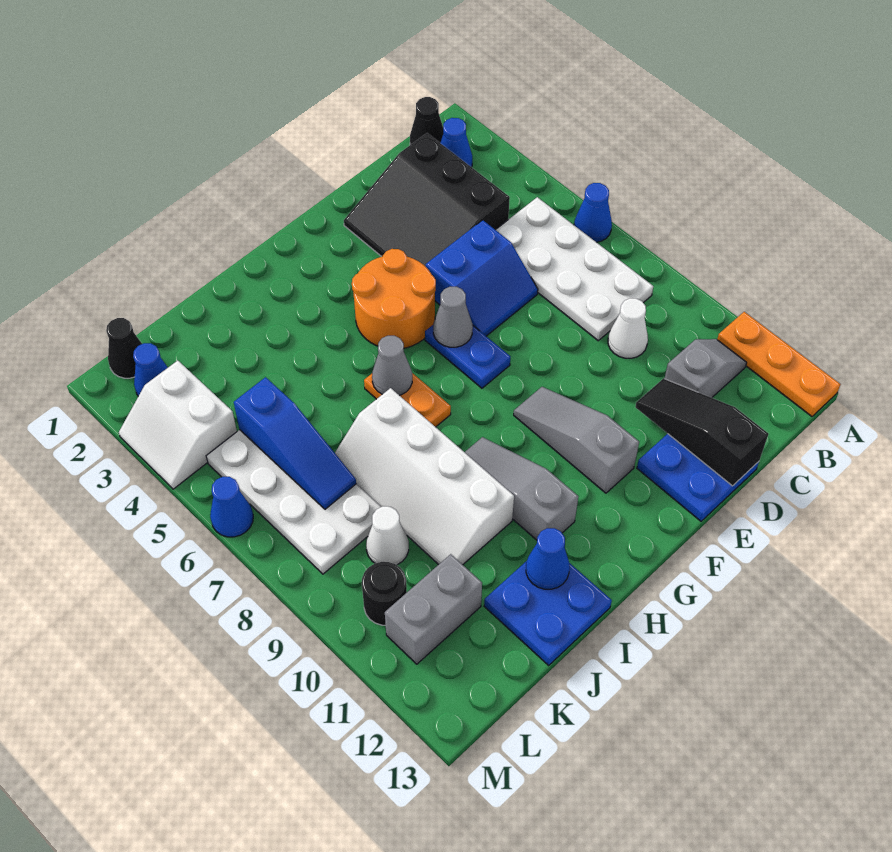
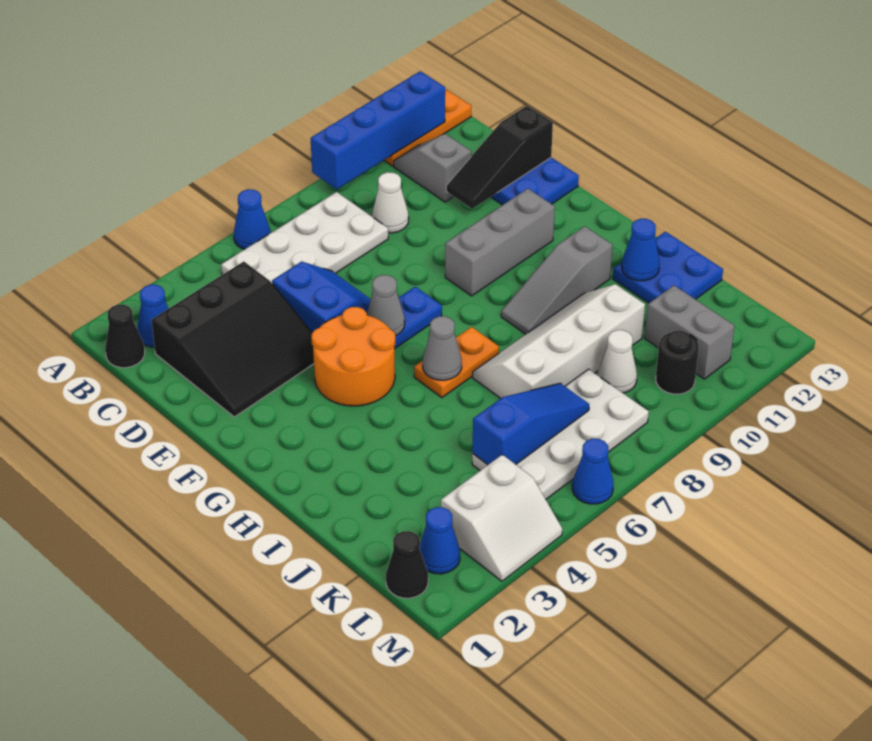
none -> blue 1x4 brick [311,71,445,189]
grey 1x3 slope [514,387,639,493] -> grey 1x3 brick [445,189,555,296]
white 2x4 slope [335,388,514,565] -> white 2x4 slope turned to [473,284,645,398]

